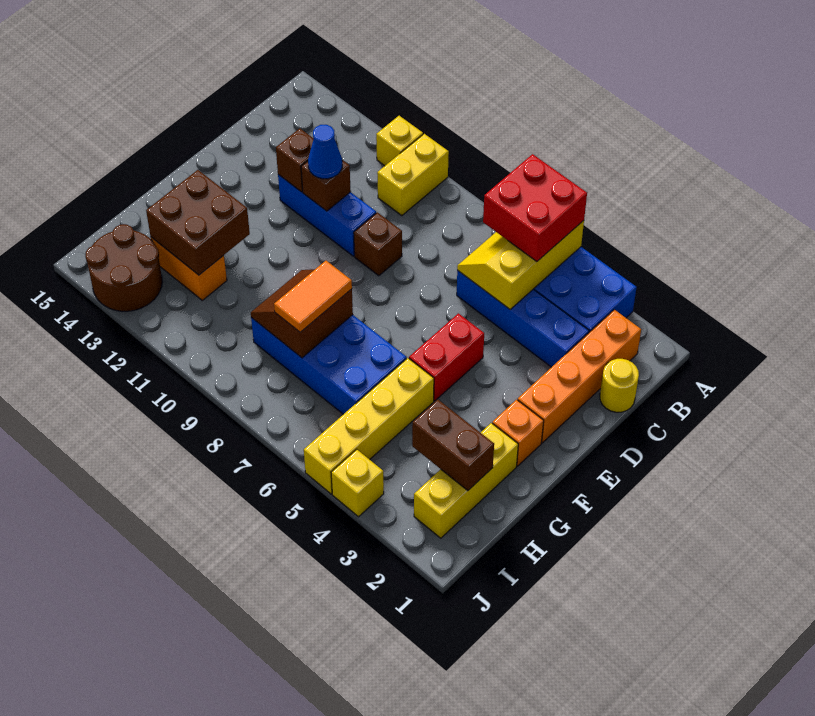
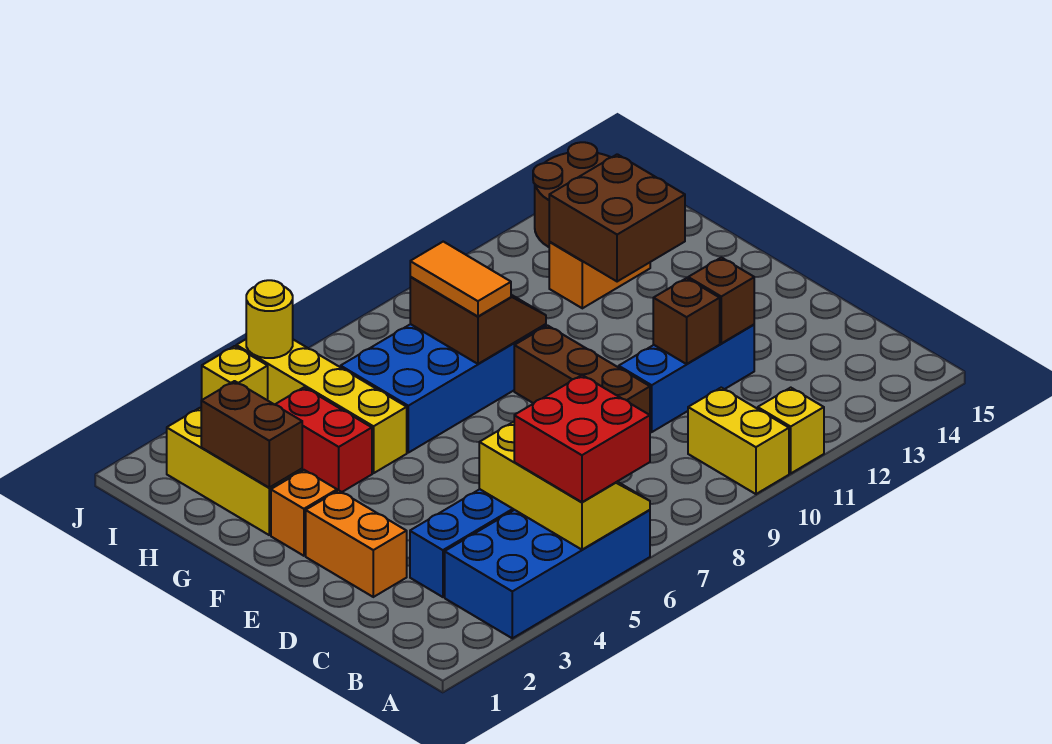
orange 1x4 brick [518,310,641,443] -> orange 1x2 brick [306,490,407,597]
yellow 1x1 round brick [600,359,639,412] -> yellow 1x1 round brick moved to [246,280,293,358]
brown 1x1 brick [354,212,402,276] -> brown 1x3 brick [514,326,650,415]
blue 1x1 cone [308,125,342,179] -> none
red 1x2 brick [409,313,484,401] -> red 1x2 brick moved to [275,387,372,492]
brown 1x2 brick [412,400,494,491] -> brown 1x2 brick turned to [201,381,302,487]

